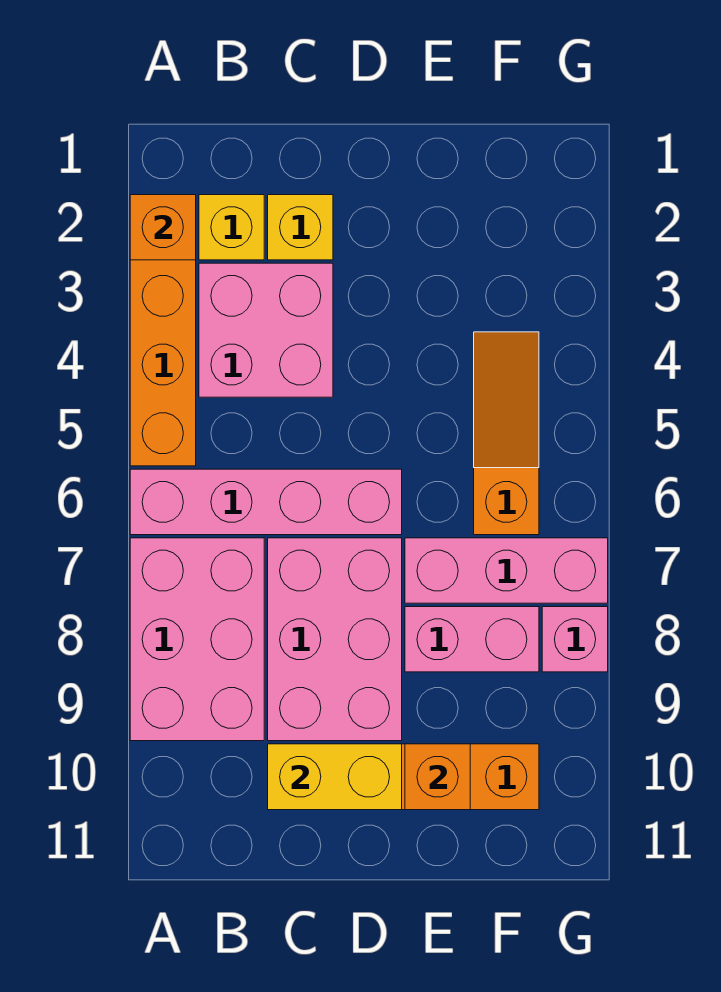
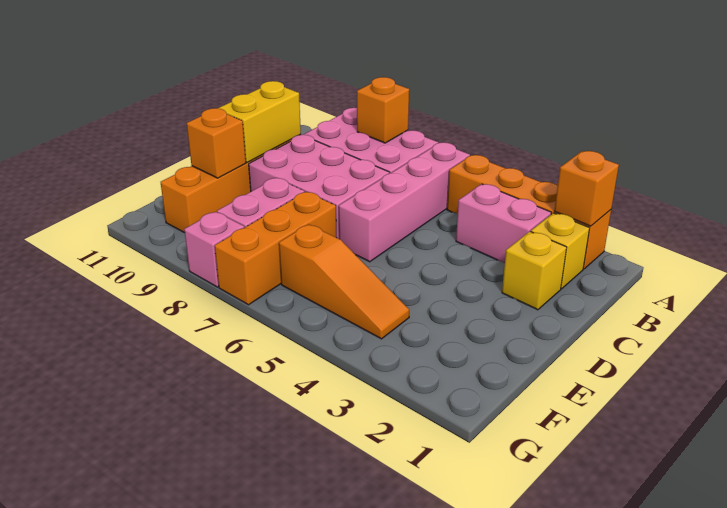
none -> orange 1x1 brick [357,77,409,143]
pink 2x2 brick [199,263,333,397] -> pink 1x2 brick [456,184,551,263]
pink 1x3 brick [405,538,608,603] -> orange 1x3 brick [215,192,336,305]

